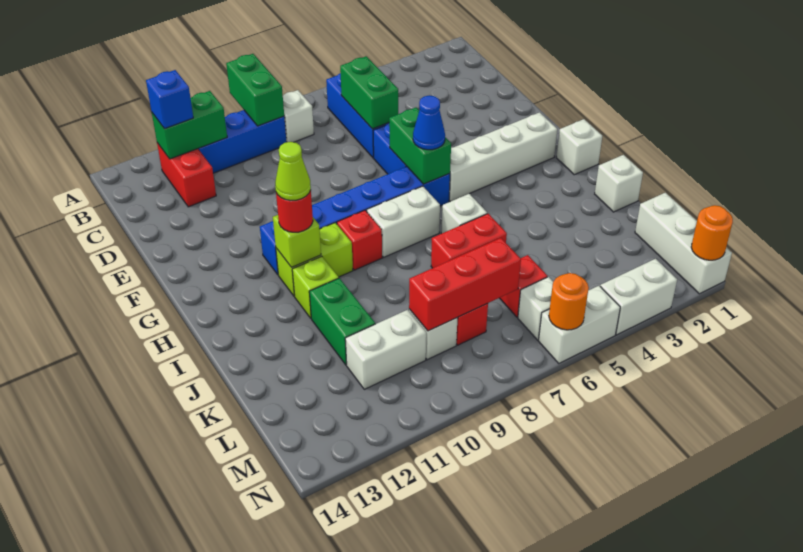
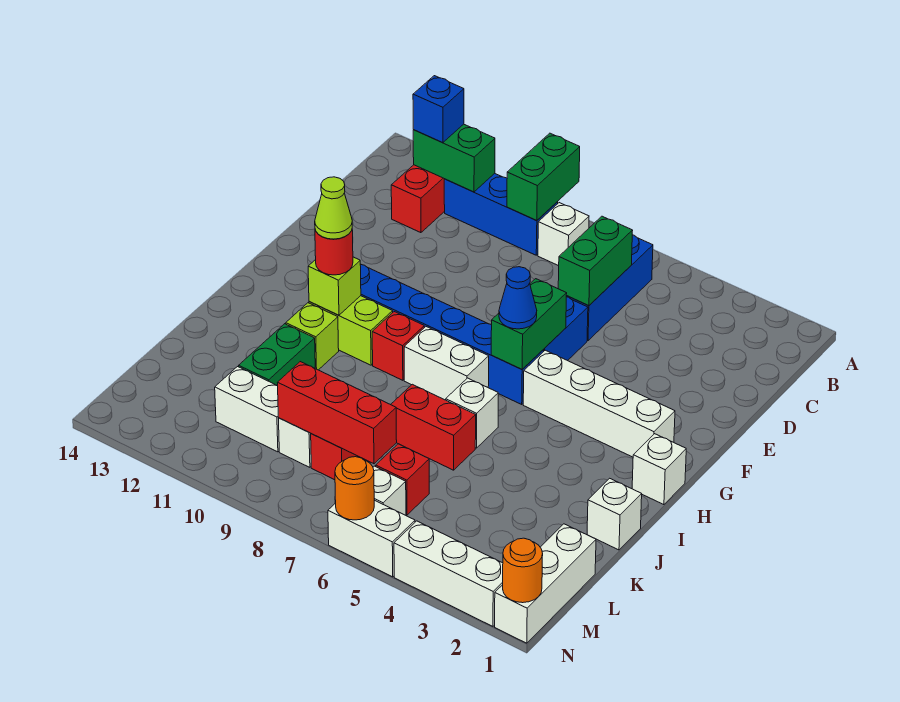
white 1x2 brick [600,259,677,335] -> white 1x3 brick [394,521,503,626]

